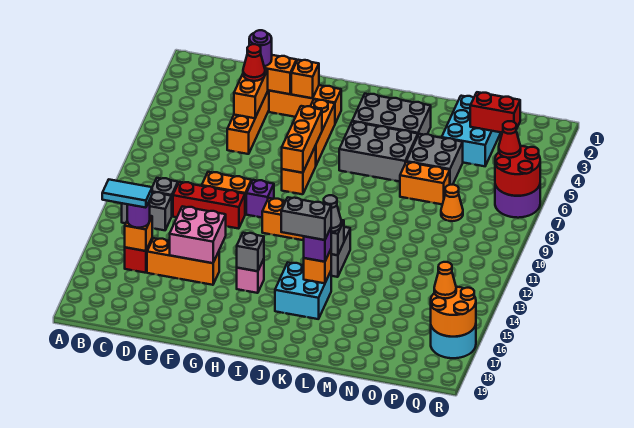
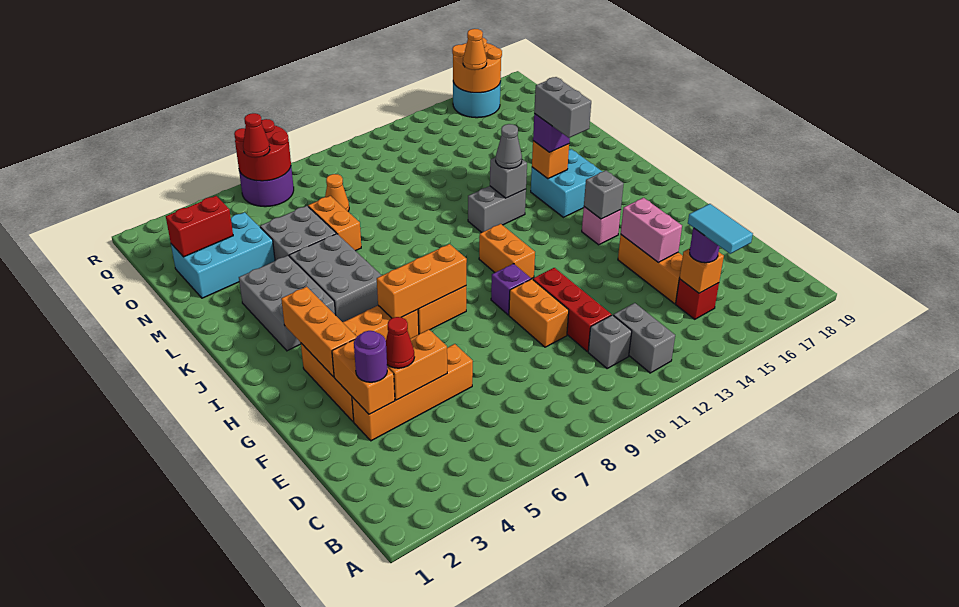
pink 2x2 brick [170,206,226,263] -> pink 1x2 brick [621,198,682,262]
orange 1x1 brick [291,60,319,98] -> orange 1x3 brick [281,287,357,377]
red 1x2 brick [470,92,520,133] -> red 1x2 brick turned to [166,196,233,257]

